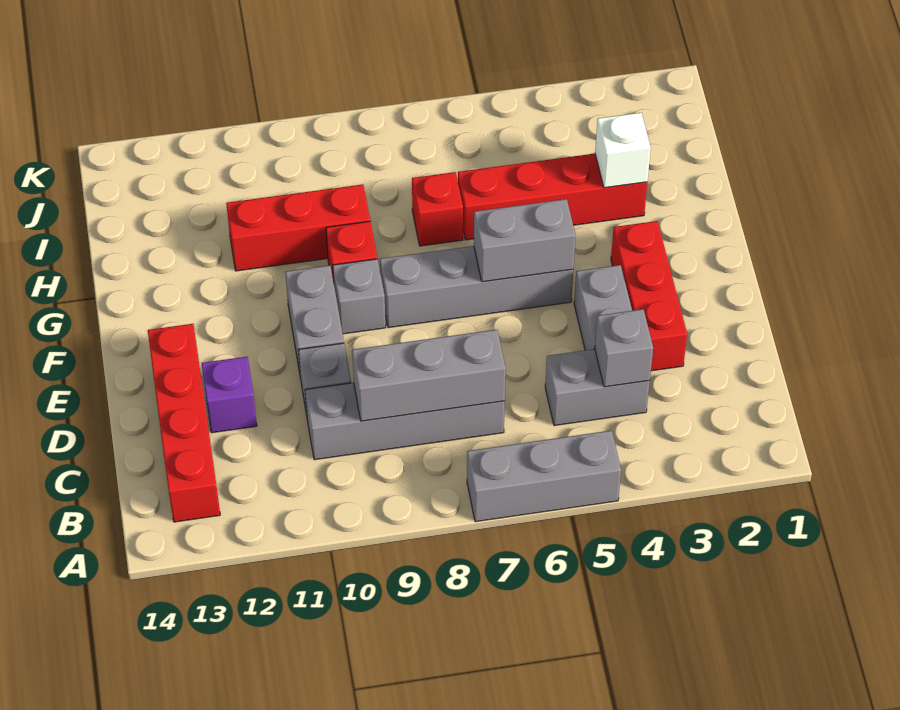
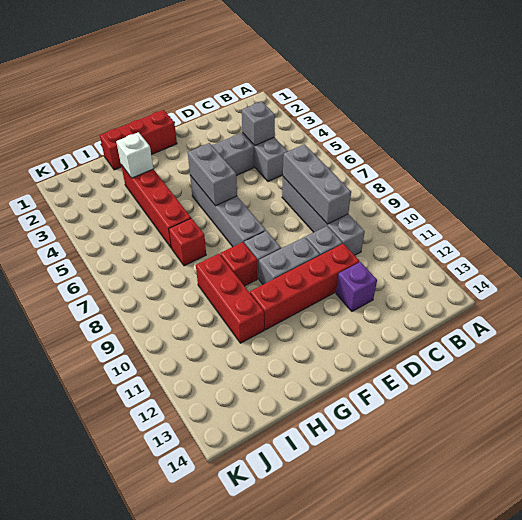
grey 1x3 brick [467,430,621,522] -> none
red 1x4 brick [148,324,220,522] -> red 1x4 brick moved to [250,243,359,330]
red 1x3 brick [611,221,687,371] -> red 1x3 brick moved to [100,110,177,170]

